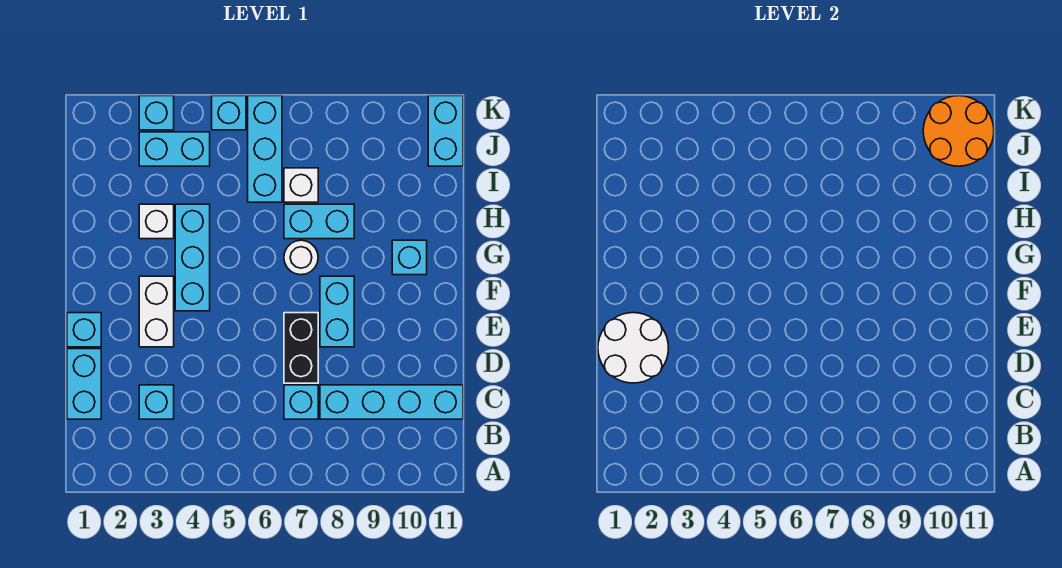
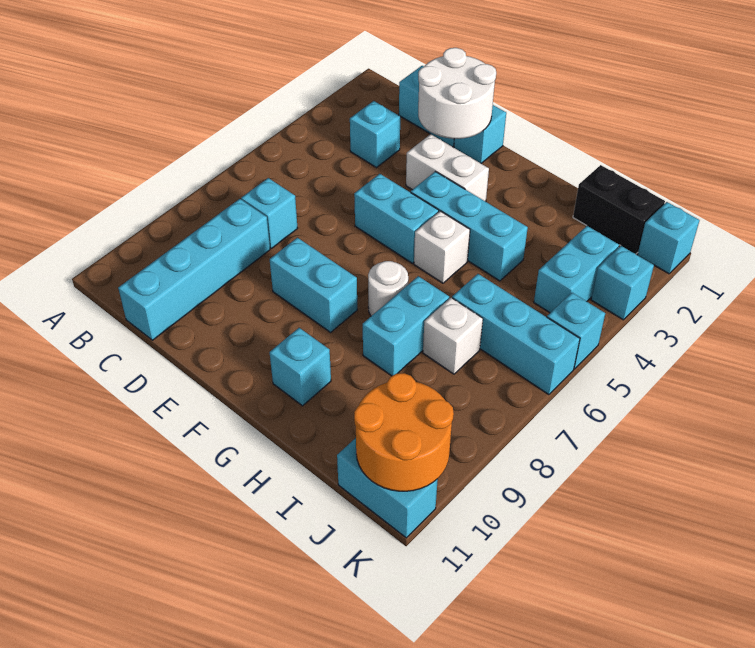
black 1x2 brick [284,313,318,383] -> black 1x2 brick moved to [573,165,665,254]
none -> cyan 1x2 brick [354,174,439,263]
white 1x1 brick [139,204,174,239] -> white 1x1 brick moved to [414,211,470,283]
none -> cyan 1x1 brick [638,202,699,274]

